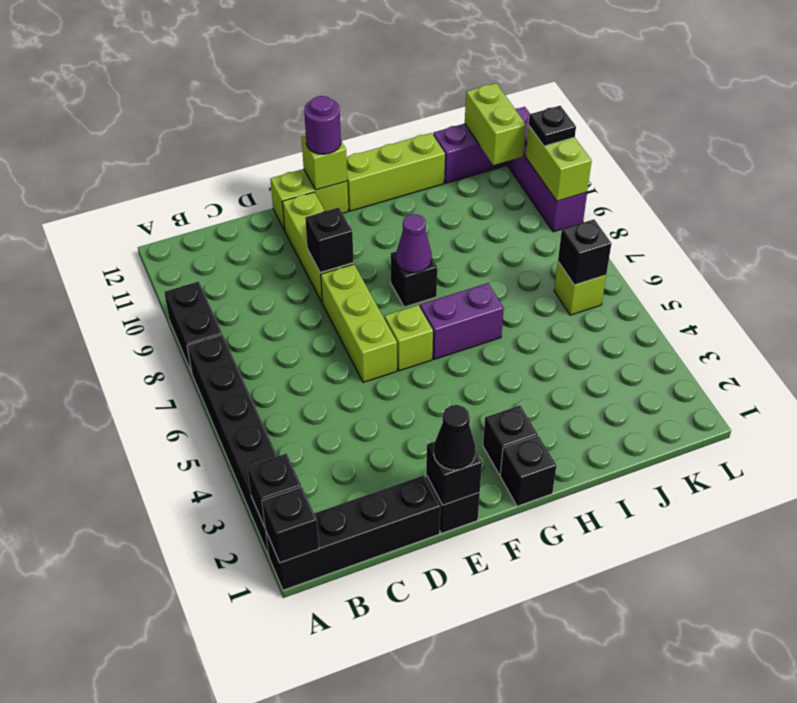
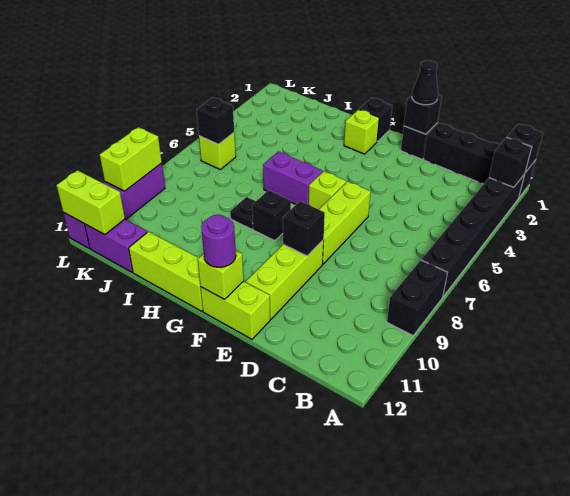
black 1x1 brick [483,406,538,475] -> lime 1x1 brick [344,109,379,154]
purple 1x1 cone [396,214,432,273] -> none
lime 1x2 brick [465,83,526,165] -> lime 1x2 brick turned to [56,170,125,235]
black 1x1 plate [529,106,576,146] -> black 1x1 plate moved to [230,197,256,229]

